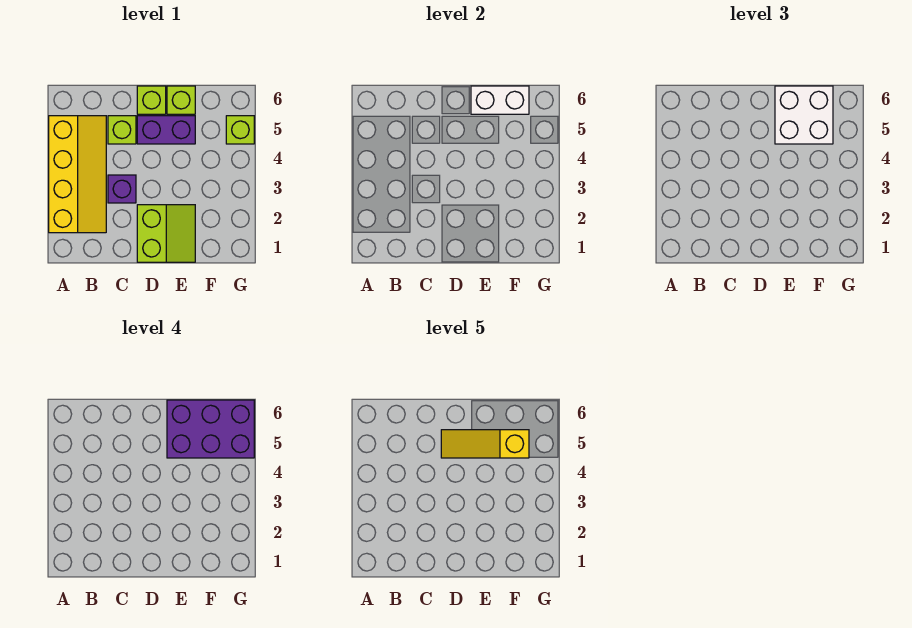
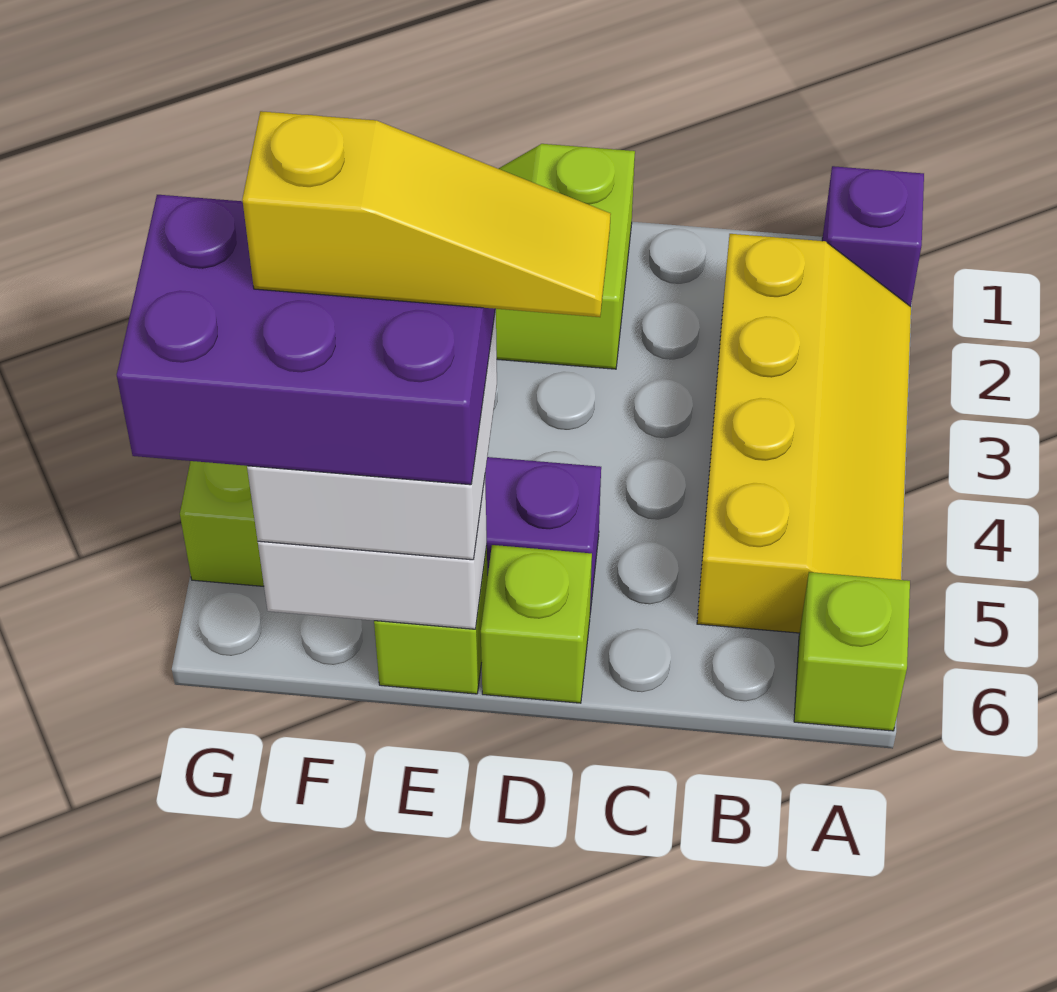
yellow 2x4 slope [49,116,106,233] -> yellow 2x4 slope turned to [697,234,911,633]
purple 1x1 brick [108,175,136,203] -> purple 1x1 brick moved to [822,166,924,306]
lime 1x1 brick [108,116,136,144] -> lime 1x1 brick moved to [794,572,910,731]

